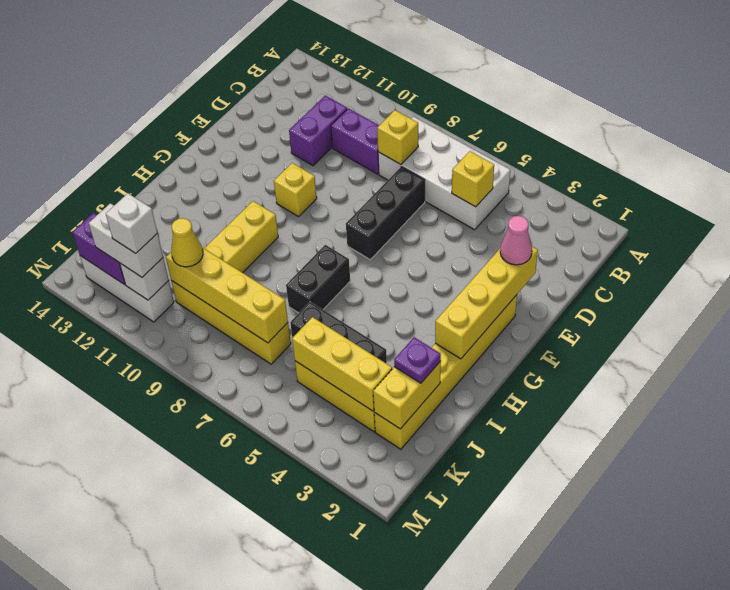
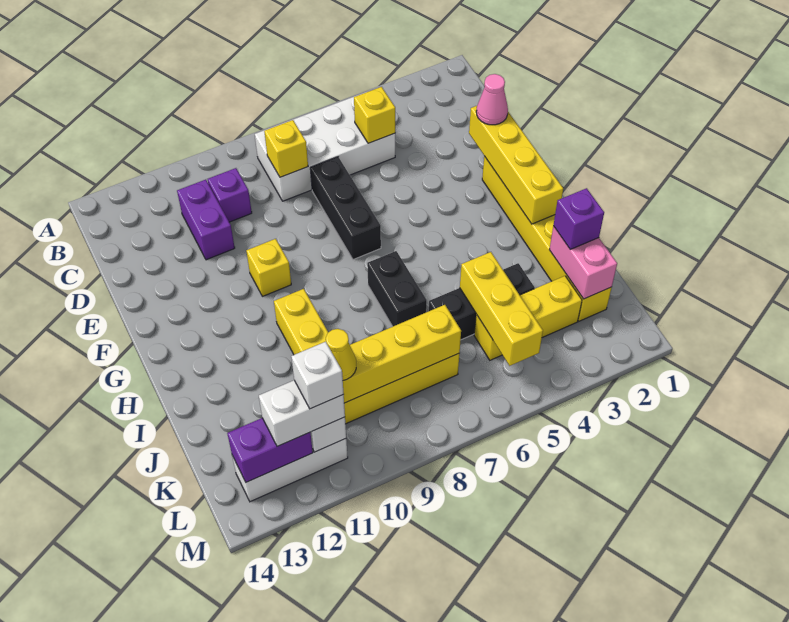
purple 1x2 brick [331,108,379,174] -> purple 1x1 brick [208,168,252,222]
yellow 1x2 brick [373,361,441,429] -> pink 1x2 brick [549,226,617,299]
purple 1x1 plate [394,337,441,383] -> purple 1x1 brick [553,188,604,249]
yellow 1x3 brick [292,317,392,411] -> yellow 1x3 brick turned to [460,252,543,366]

